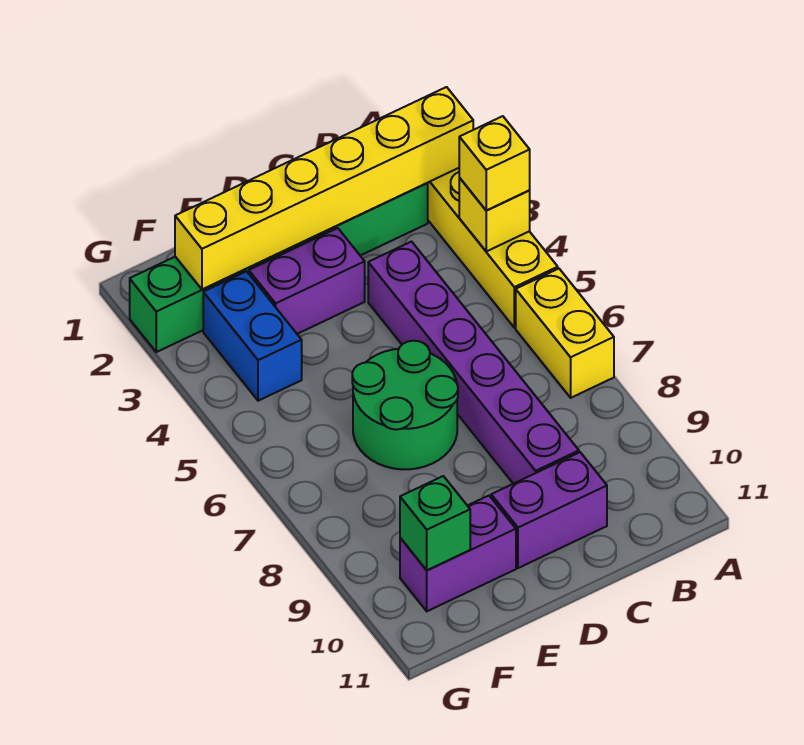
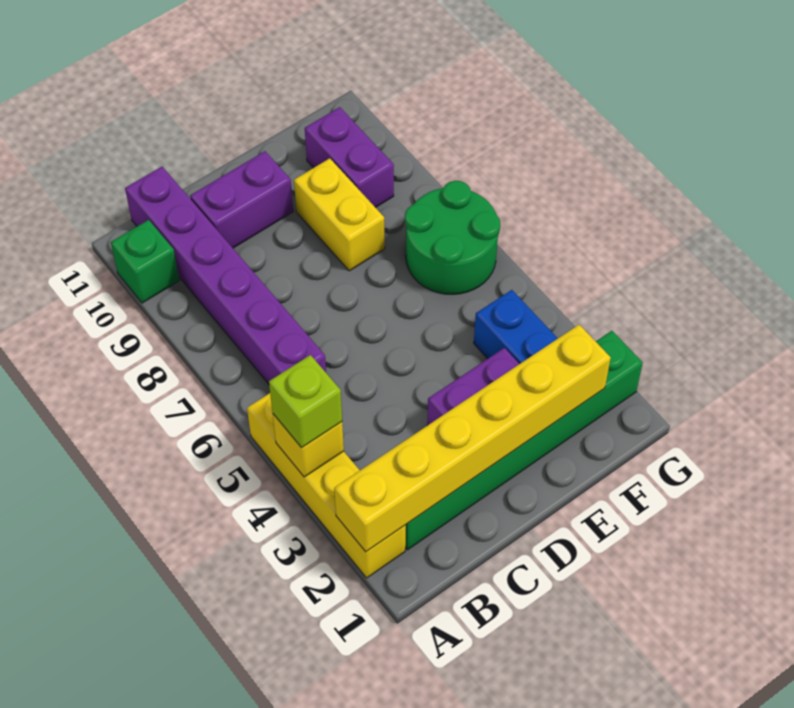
yellow 1x1 brick [459,116,530,211] -> lime 1x1 brick [269,355,342,448]
yellow 1x2 brick [516,269,614,398] -> yellow 1x2 brick moved to [294,158,385,271]
purple 1x6 brick [368,242,579,484] -> purple 1x6 brick moved to [125,167,326,384]
green 2x2 round brick [352,341,458,469] -> green 2x2 round brick moved to [405,181,500,294]
purple 1x2 brick [400,496,516,611] -> purple 1x2 brick turned to [305,107,394,208]
green 1x1 brick [400,476,470,570] -> green 1x1 brick moved to [111,220,179,303]

